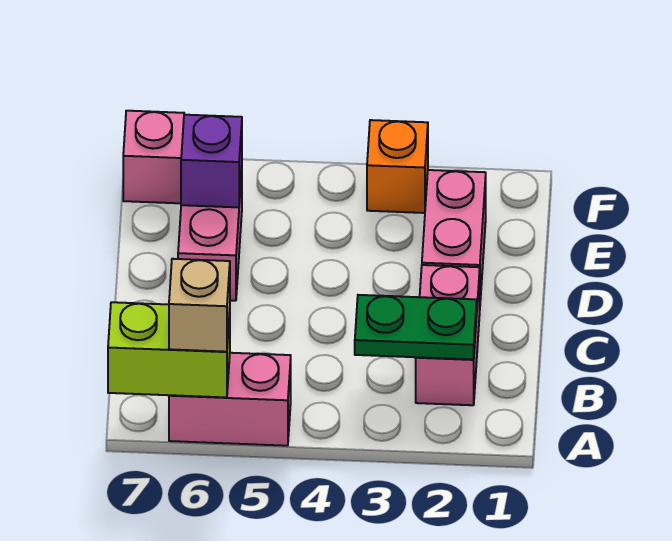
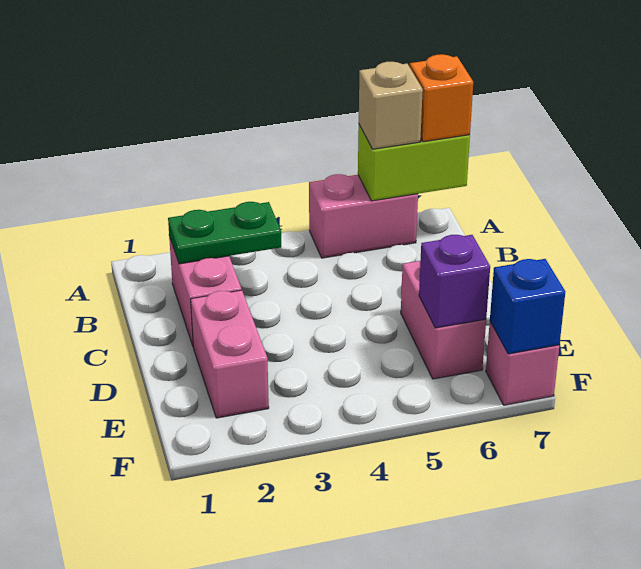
orange 1x1 brick [367,120,428,213] -> orange 1x1 brick moved to [410,54,473,142]
none -> blue 1x1 brick [490,259,565,354]

